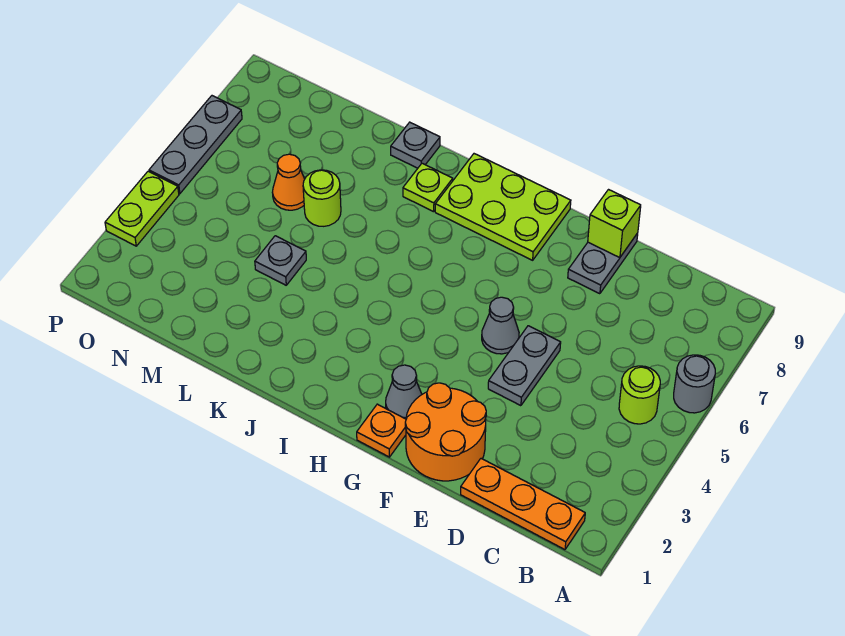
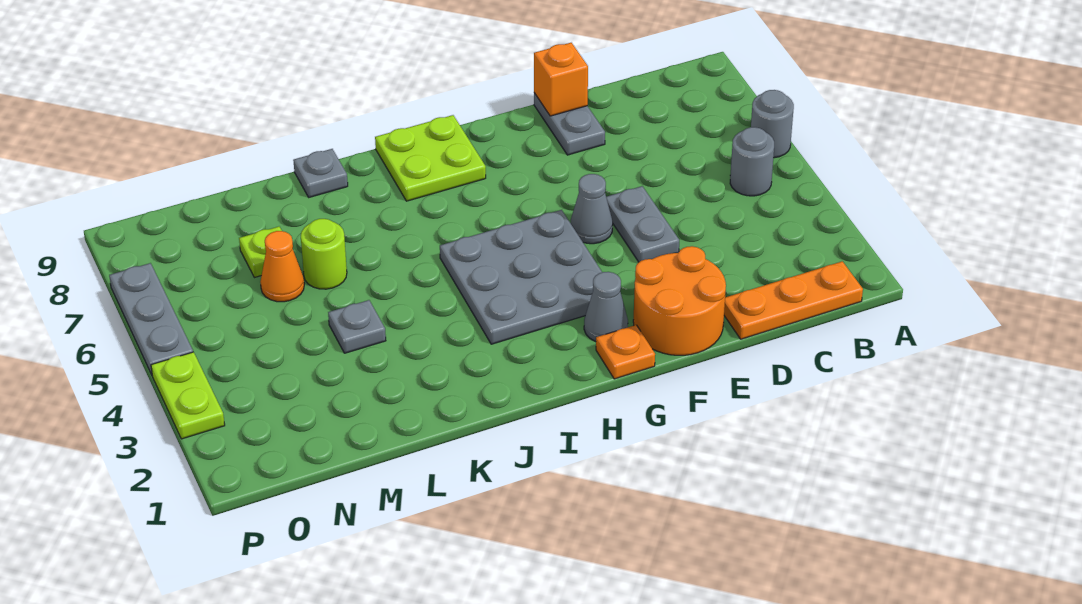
lime 1x1 round brick [619,366,660,424] -> grey 1x1 round brick [730,127,774,196]
lime 1x1 brick [588,190,641,258] -> orange 1x1 brick [534,43,588,116]
none -> grey 3x3 plate [440,210,602,344]
lime 2x3 plate [435,154,571,260] -> lime 2x2 plate [375,115,486,201]
lime 1x1 plate [403,163,453,212] -> lime 1x1 plate moved to [239,227,282,278]

